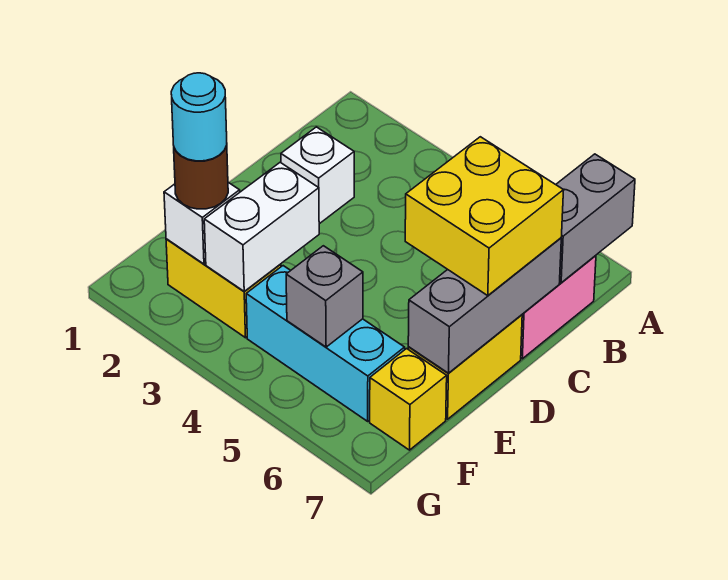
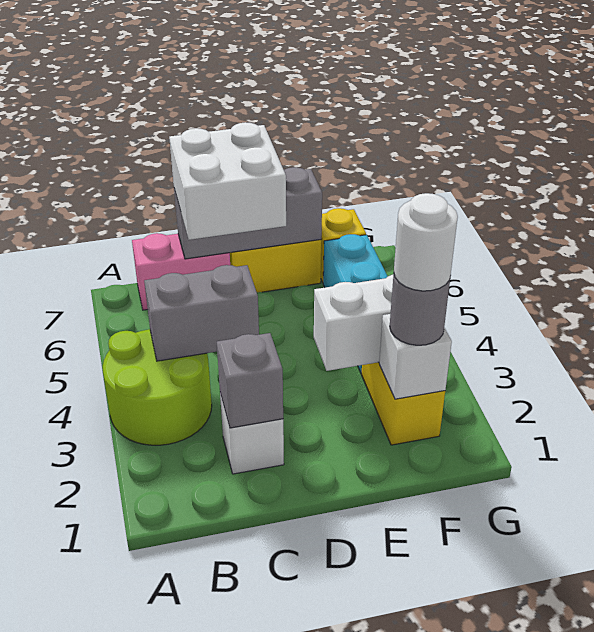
none -> lime 2x2 round brick [103,329,212,445]
grey 1x2 brick [556,154,635,283] -> grey 1x2 brick moved to [144,265,259,361]
yellow 2x2 brick [405,137,564,295] -> white 2x2 brick [169,122,286,240]
brown 1x1 round brick [174,145,228,209] -> grey 1x1 round brick [390,274,450,345]
cyan 1x1 round brick [171,73,227,161] -> white 1x1 round brick [394,193,458,291]
grey 1x1 brick [286,246,363,347] -> grey 1x1 brick moved to [217,333,283,428]

